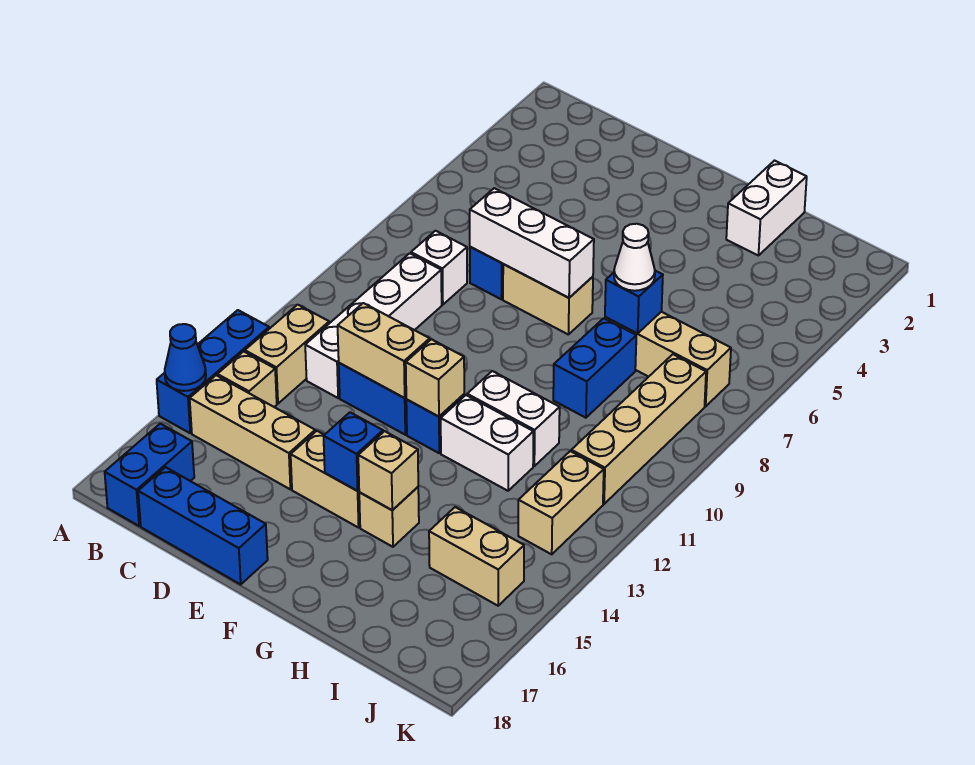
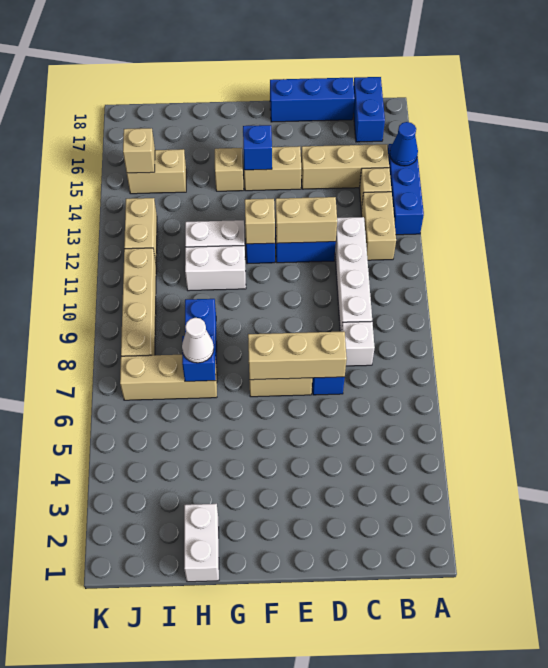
white 1x3 brick [470,188,594,298] -> tan 1x3 brick [248,331,347,380]
tan 1x1 brick [358,431,418,510] -> tan 1x1 brick moved to [123,128,155,173]

